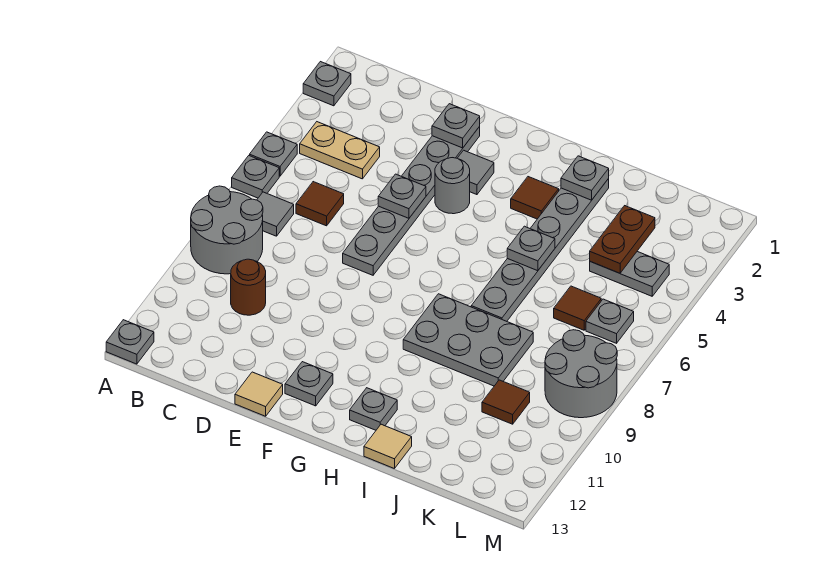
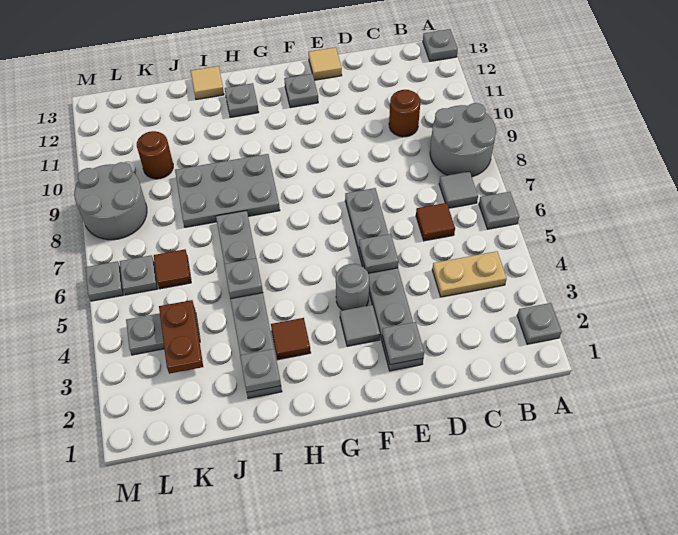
grey 1x1 plate [250,132,297,176] -> grey 1x1 plate moved to [86,261,123,301]
brown 1x1 tile [482,380,530,424] -> brown 1x1 round brick [137,131,173,179]

